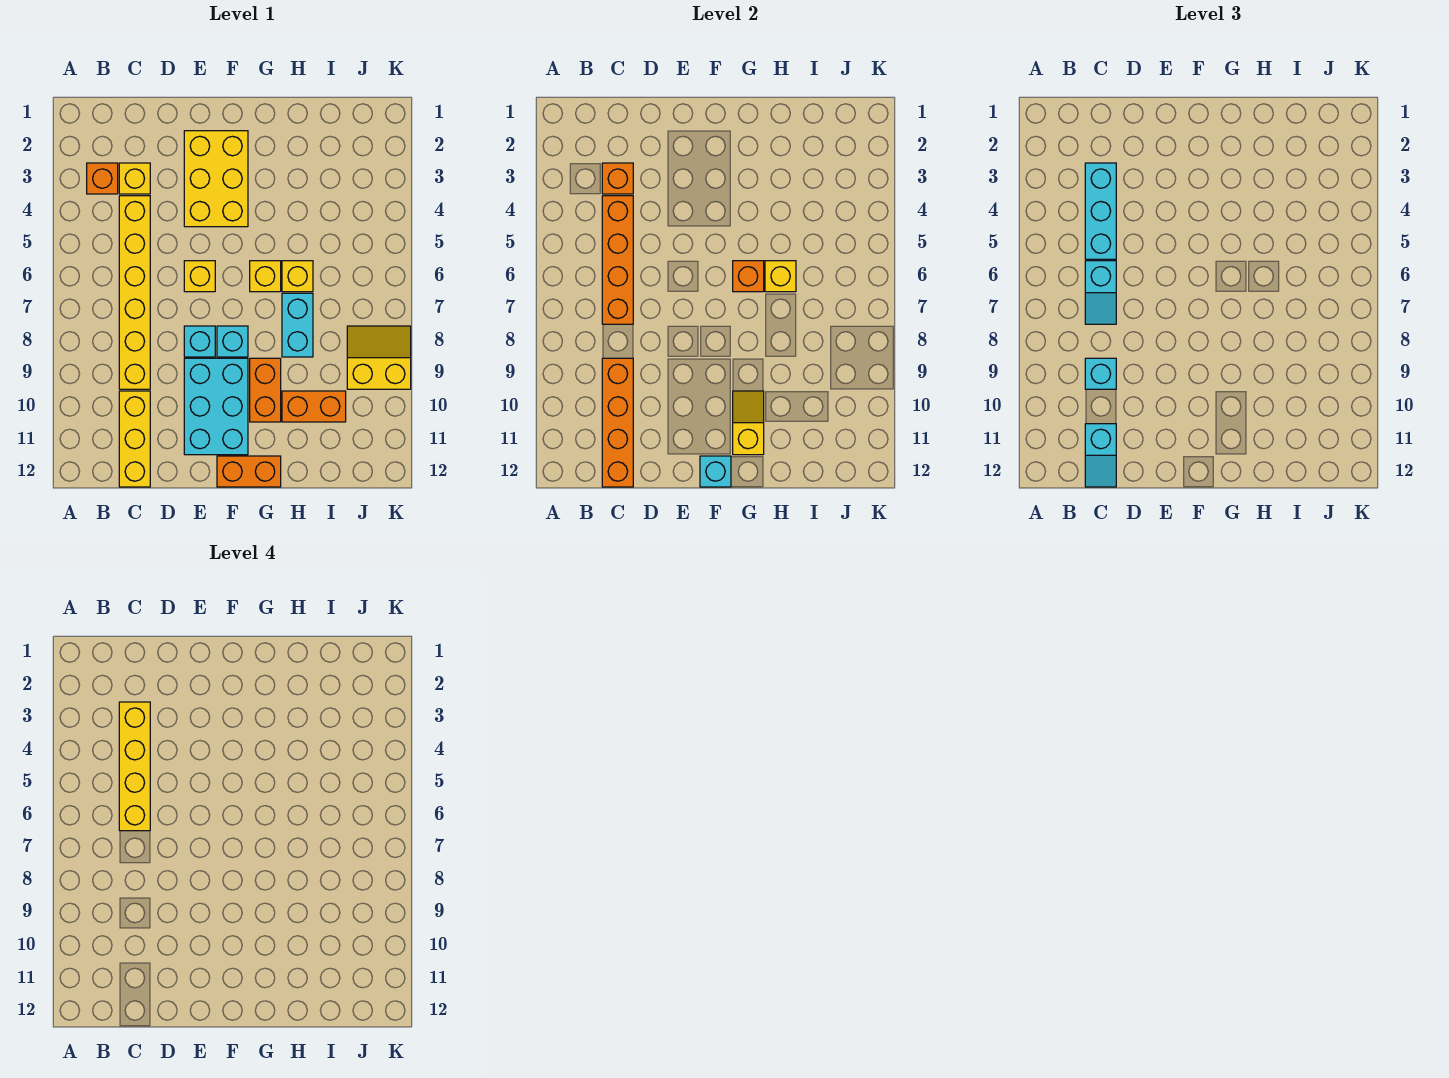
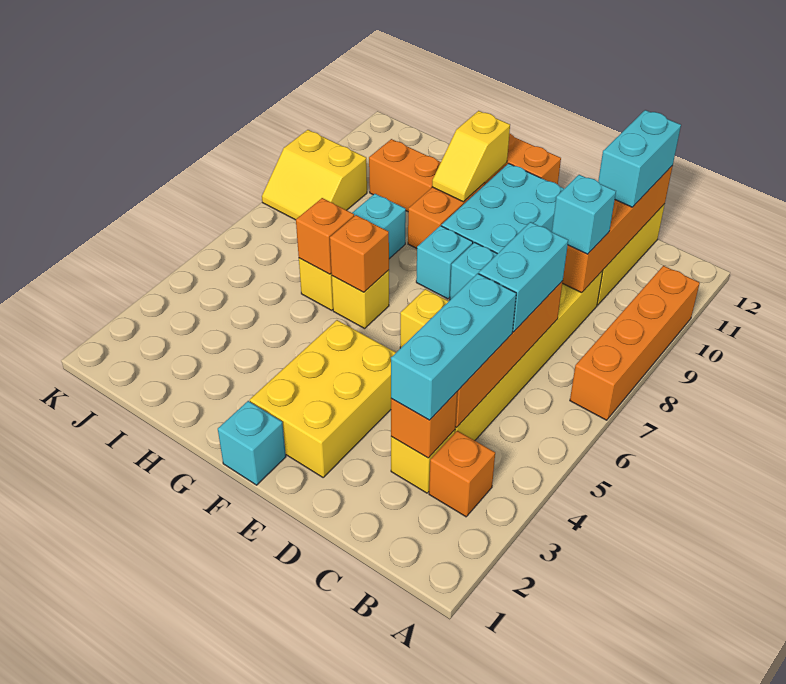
none -> orange 1x4 brick [570,266,700,420]
yellow 1x4 brick [119,702,150,831] -> none
cyan 1x2 slope [1085,261,1116,324] -> cyan 1x2 brick [479,222,568,332]
cyan 1x2 slope [1085,424,1116,487] -> cyan 1x2 brick [598,110,681,207]
cyan 1x1 brick [700,456,731,487] -> cyan 1x1 brick moved to [218,401,286,485]
yellow 1x1 brick [765,261,796,292] -> orange 1x1 brick [296,198,354,274]

